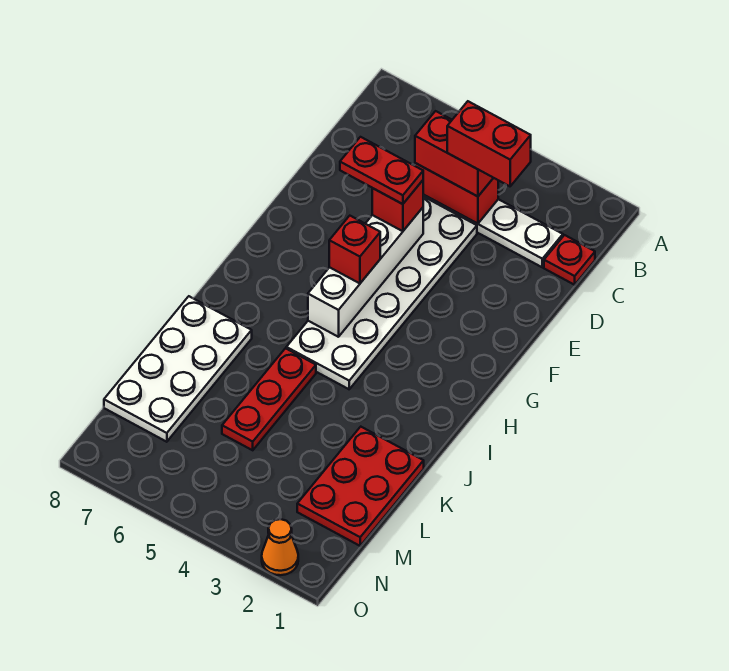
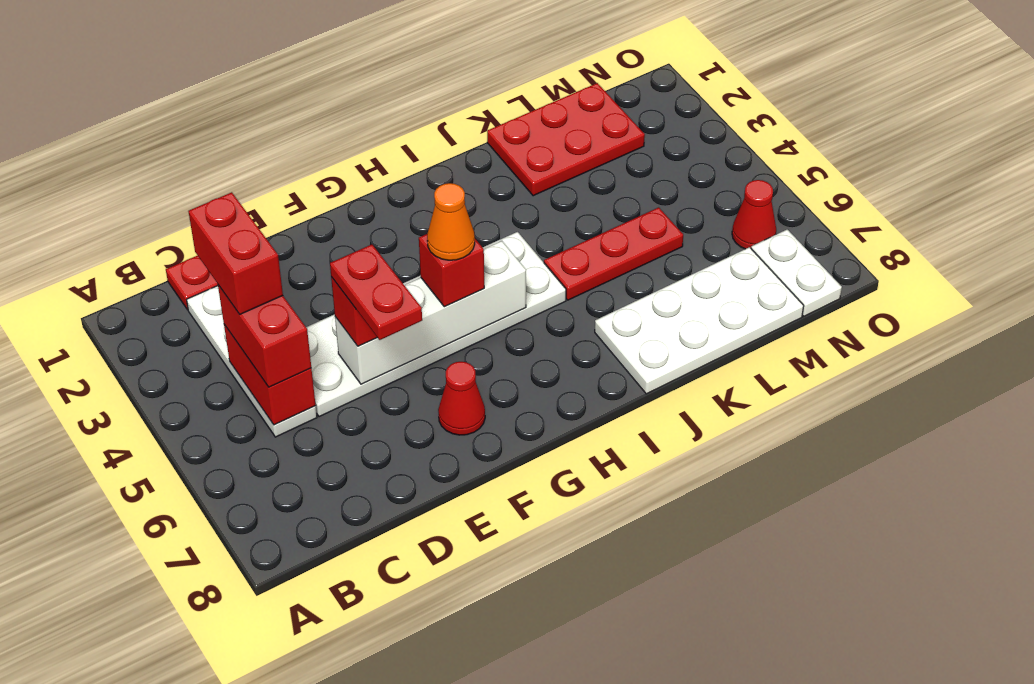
none -> red 1x1 cone [438,362,485,435]
none -> red 1x1 cone [732,180,776,249]
none -> white 1x2 plate [751,229,842,316]
orange 1x1 cone [262,519,298,575] -> orange 1x1 cone moved to [427,183,475,260]

